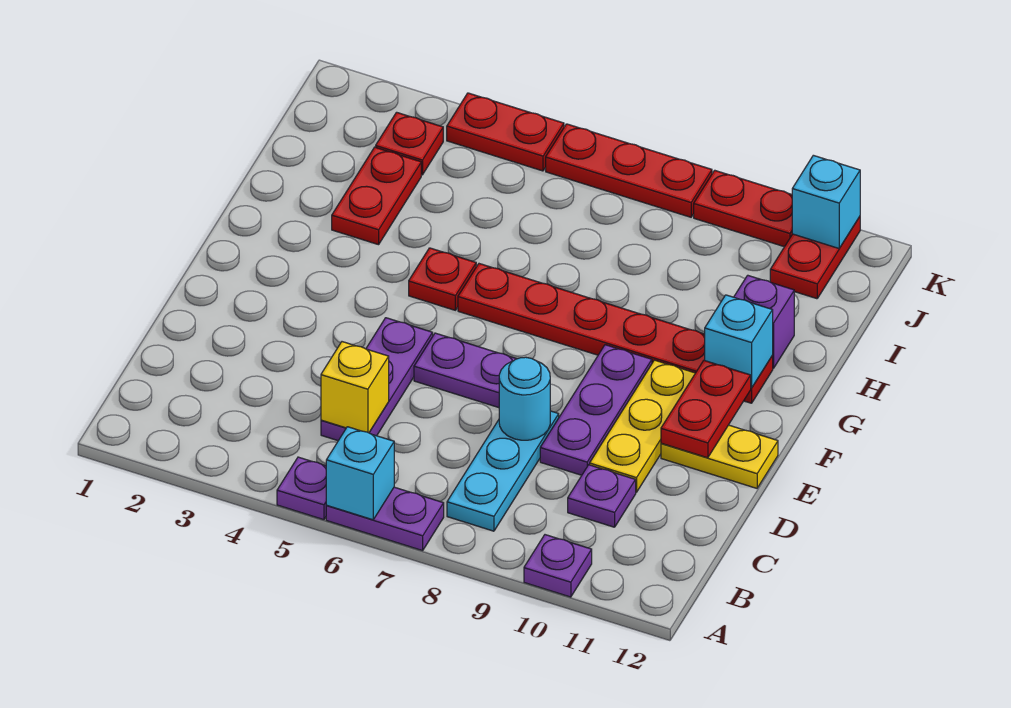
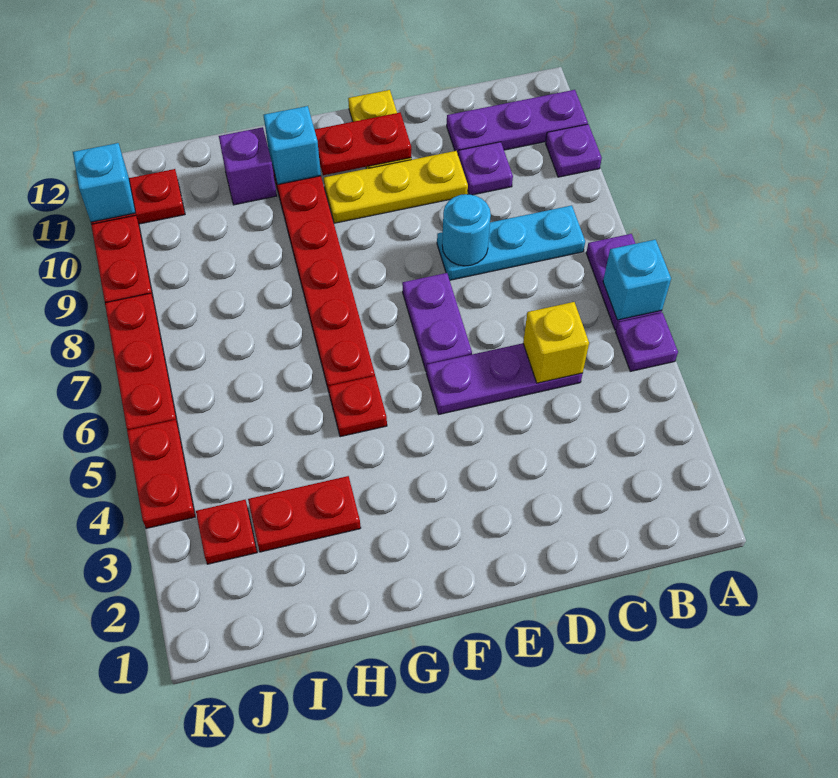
purple 1x3 plate [540,345,652,475] -> purple 1x3 plate moved to [447,90,588,154]

